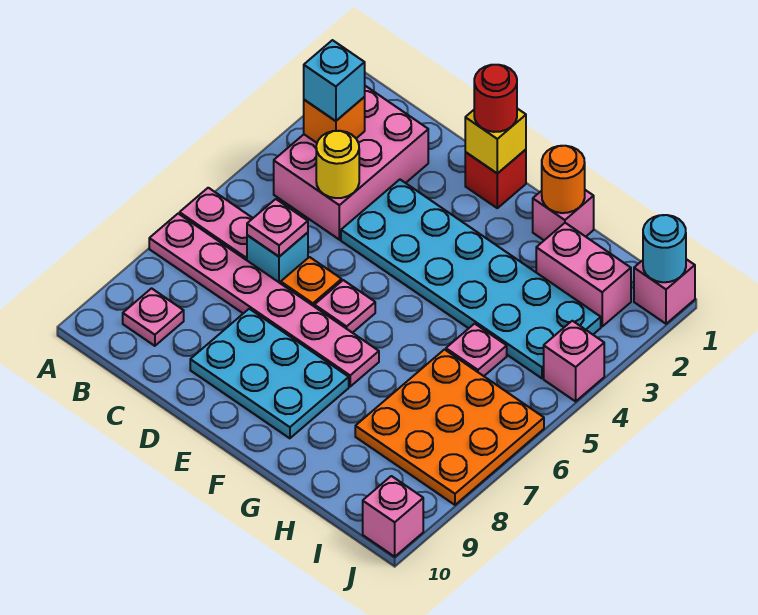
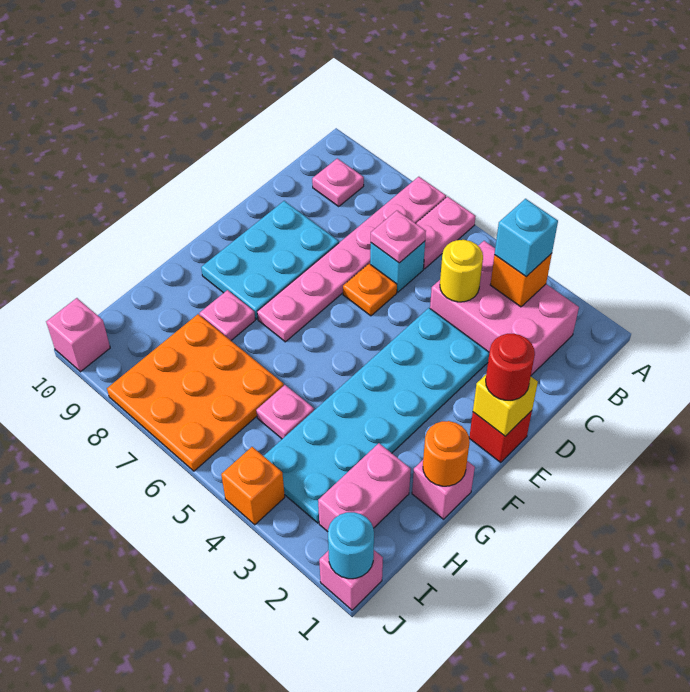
pink 1x1 plate [315,280,375,333] -> pink 1x1 plate moved to [200,290,255,340]
pink 1x1 brick [544,321,604,401] -> orange 1x1 brick [221,447,285,525]

